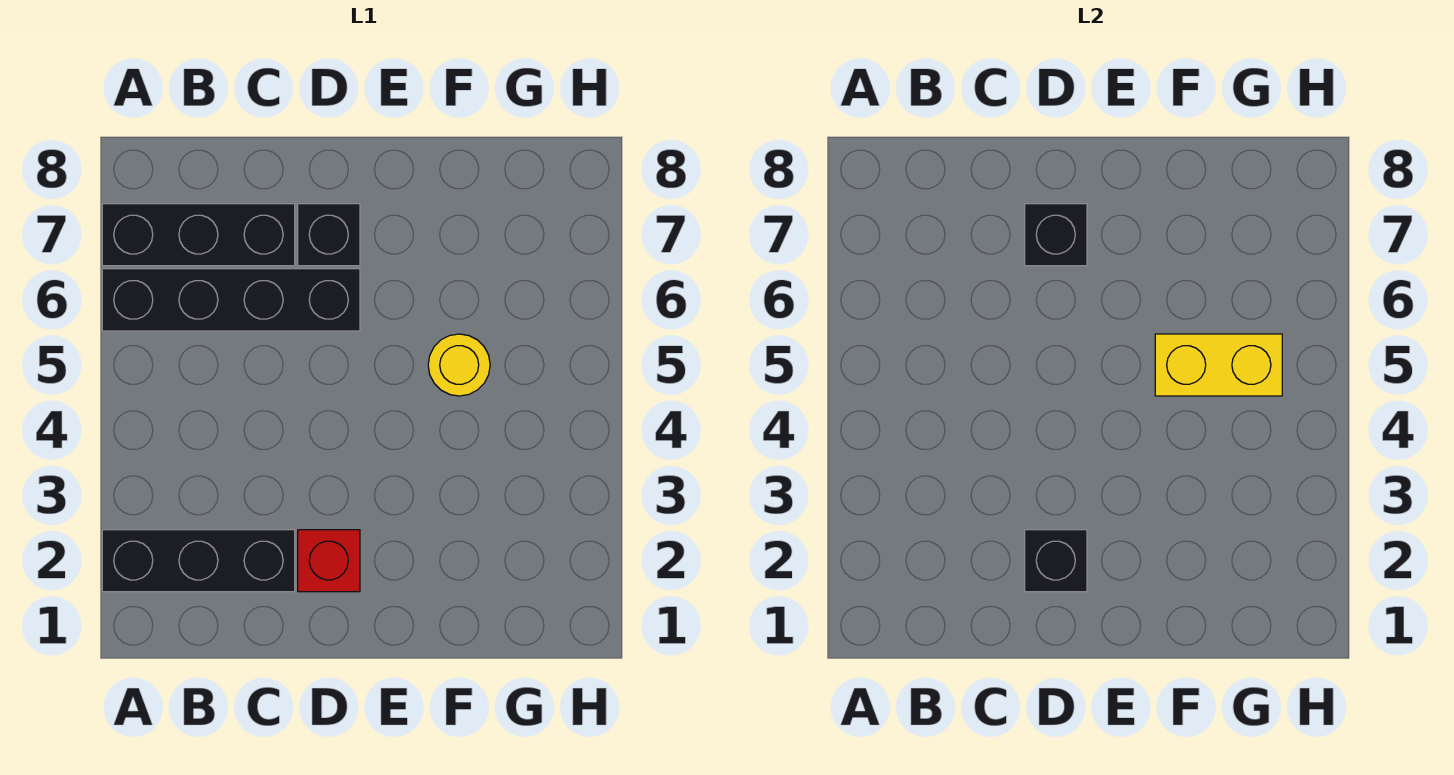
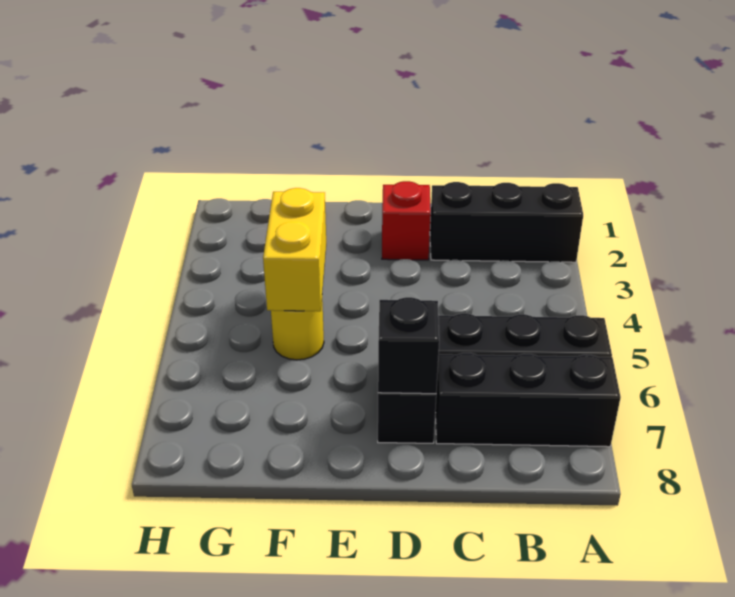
black 1x1 brick [1025,530,1087,592] -> none
yellow 1x2 brick [1155,334,1282,396] -> yellow 1x2 brick turned to [263,188,326,311]

